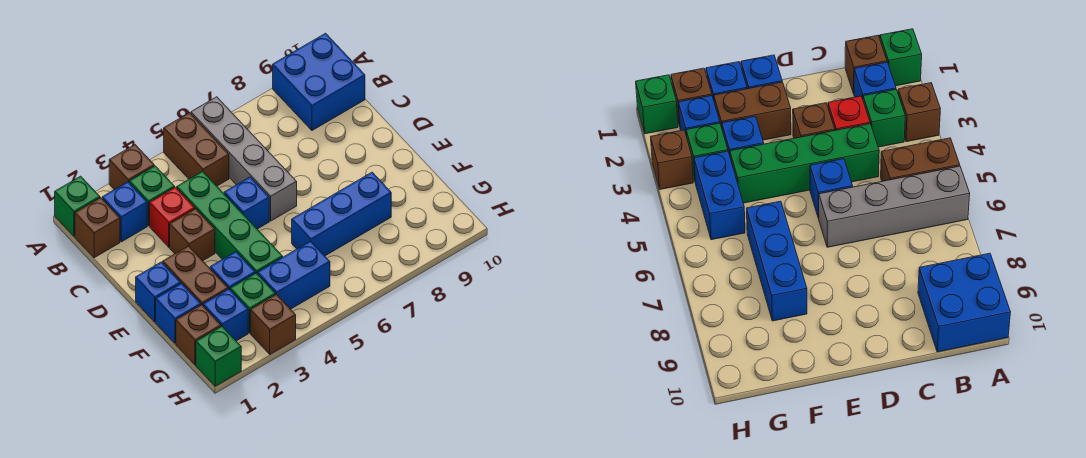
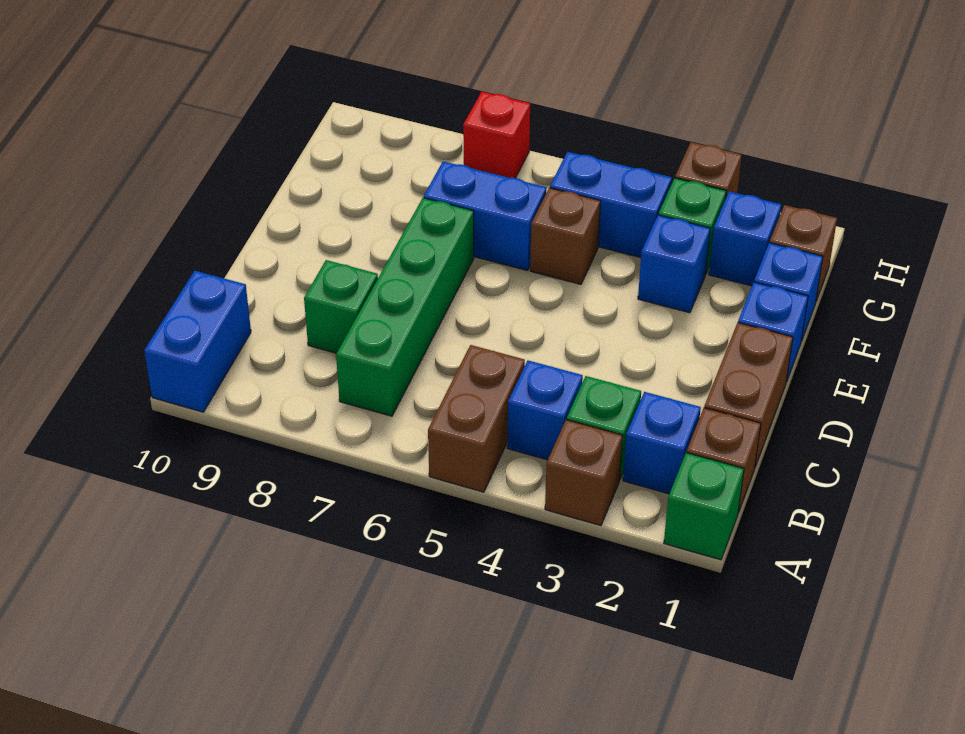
grey 1x4 brick [191,97,297,221] -> none
blue 2x2 brick [273,33,365,130] -> blue 1x2 brick [144,271,251,412]
red 1x1 brick [150,187,195,247] -> red 1x1 brick moved to [463,92,530,178]
green 1x4 brick [177,171,283,274] -> green 1x4 brick moved to [336,198,474,416]
brown 1x1 brick [170,209,215,261] -> brown 1x1 brick moved to [530,188,600,284]
blue 1x1 brick [224,177,269,229] -> blue 1x1 brick moved to [507,360,583,460]
brown 1x2 brick [163,246,228,305] -> brown 1x2 brick moved to [704,323,793,467]
blue 1x3 brick [292,172,391,256] -> blue 1x2 brick [424,161,547,271]
green 1x1 brick [196,326,241,386] -> green 1x1 brick moved to [304,260,378,353]

